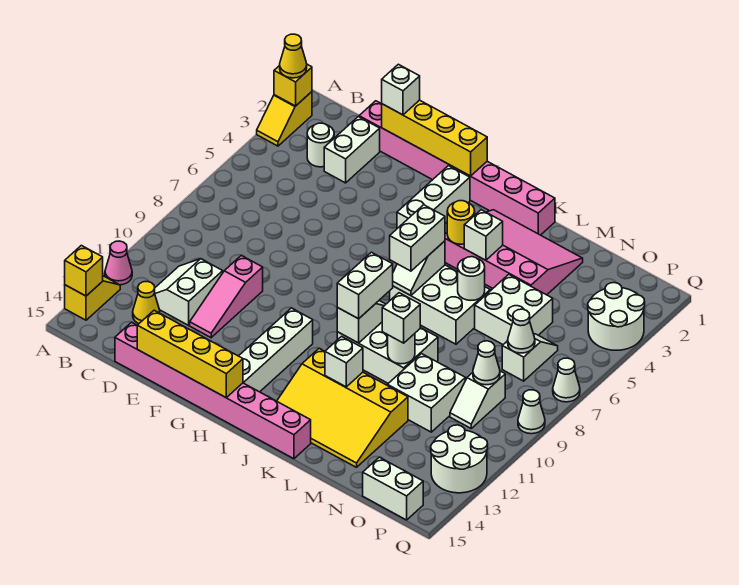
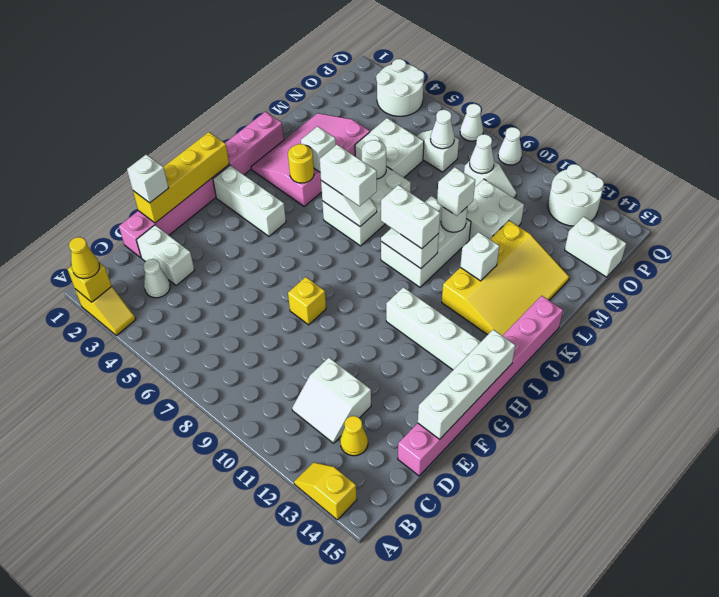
pink 1x1 cone [105,241,132,285] -> none
yellow 1x1 brick [65,245,103,296] -> yellow 1x1 brick moved to [288,277,326,325]
white 1x1 round brick [307,123,334,167] -> white 1x1 cone [143,259,170,298]
pink 1x3 slope [190,255,263,338] -> none
yellow 1x4 brick [137,310,243,397] -> white 1x4 brick [418,330,515,439]
white 1x2 brick [363,457,423,520] -> white 1x2 brick turned to [565,217,626,277]

